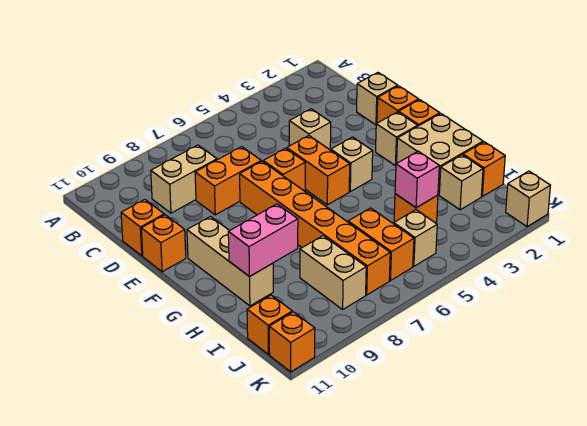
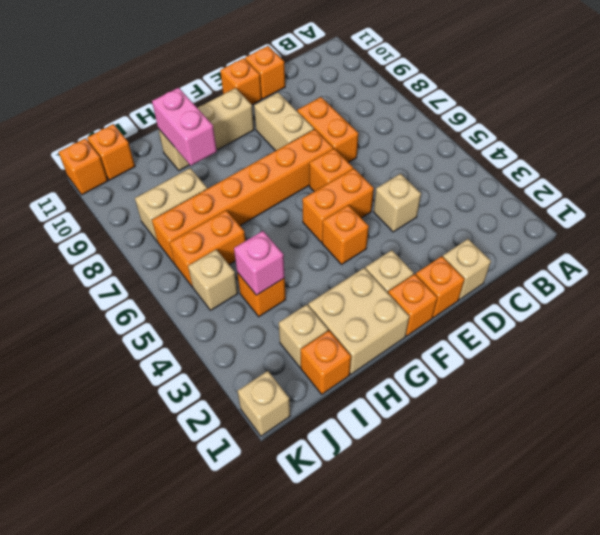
tan 1x2 brick [151,145,217,213] -> tan 1x2 brick moved to [254,93,314,151]
tan 1x1 brick [331,137,373,192] -> orange 1x1 brick [322,205,369,265]

